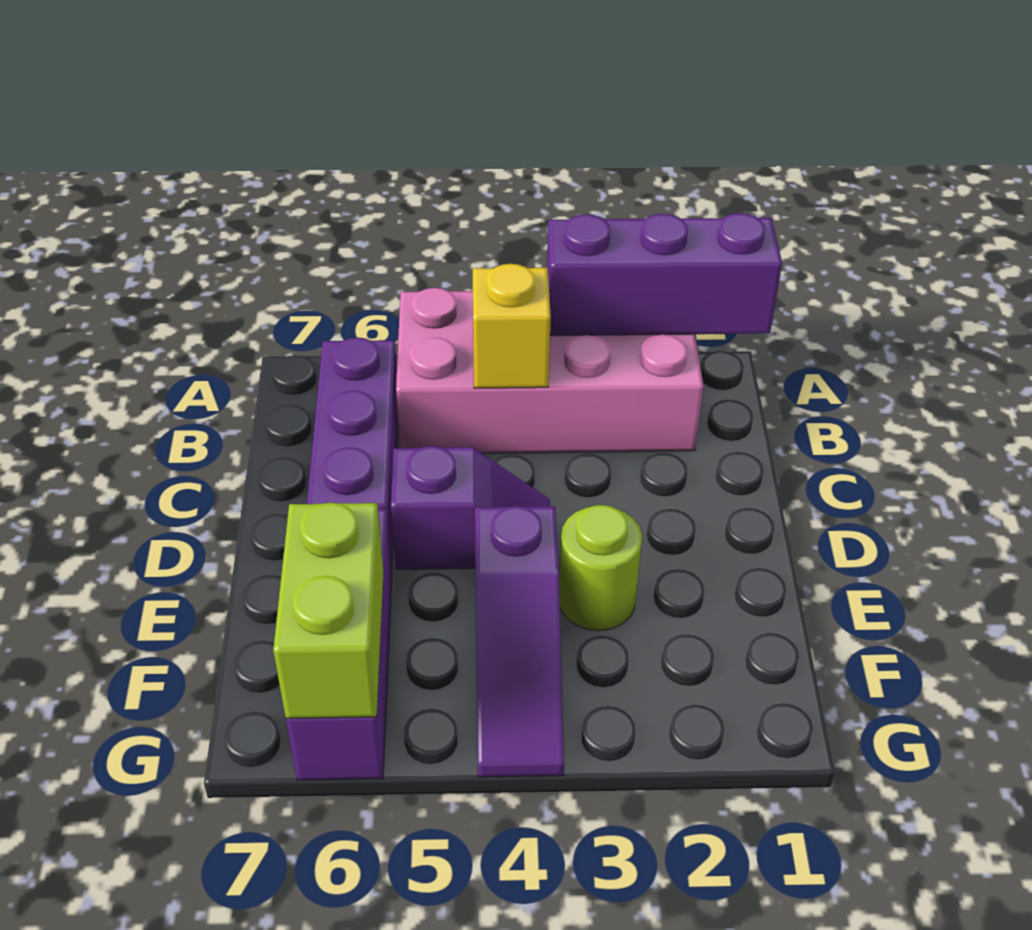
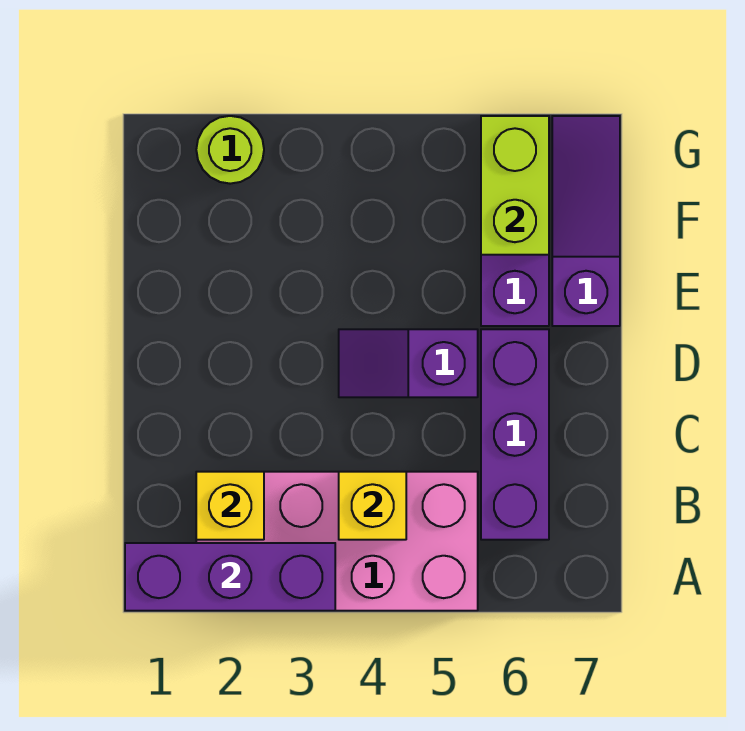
none -> yellow 1x1 brick [196,472,264,540]
lime 1x1 round brick [559,505,642,631] -> lime 1x1 round brick moved to [196,116,264,184]
purple 1x3 slope [475,506,564,777] -> purple 1x3 slope moved to [552,116,620,326]

